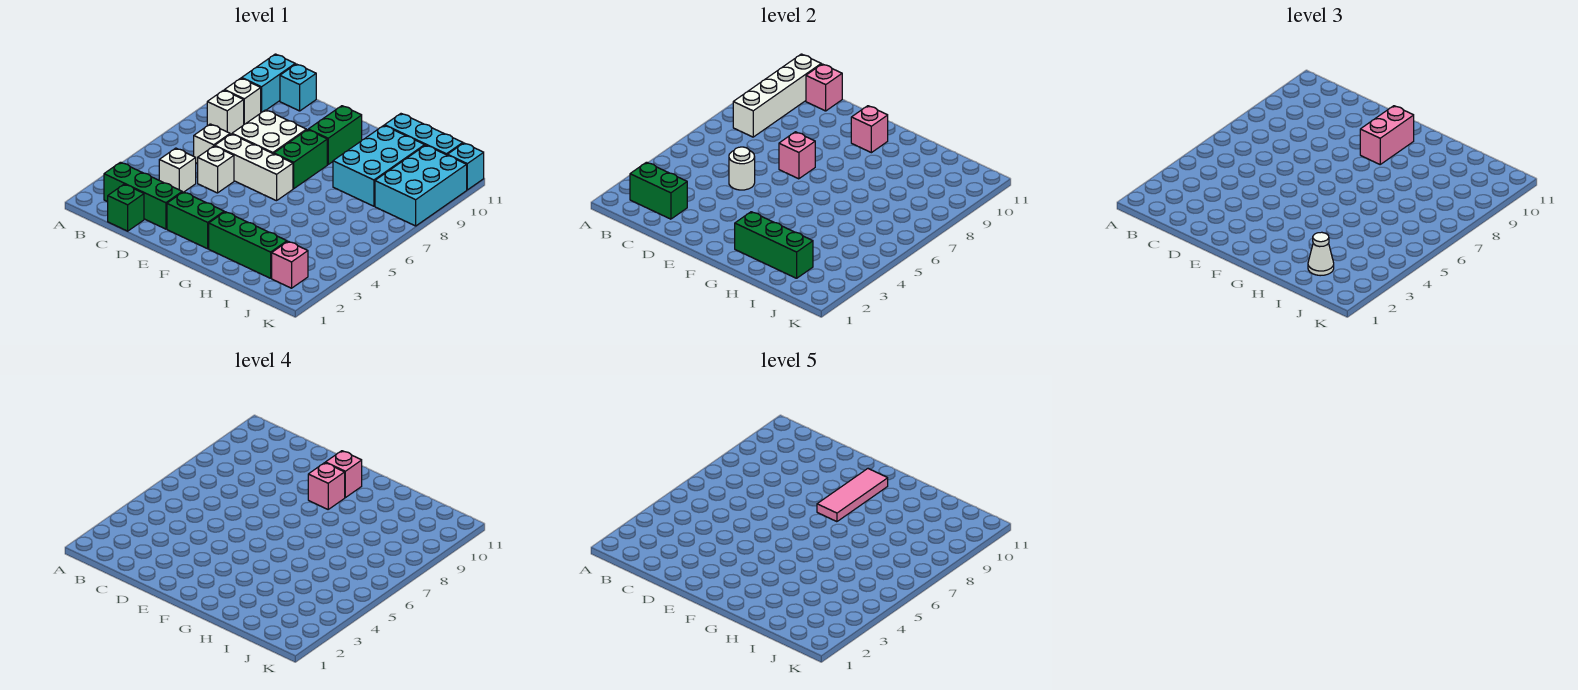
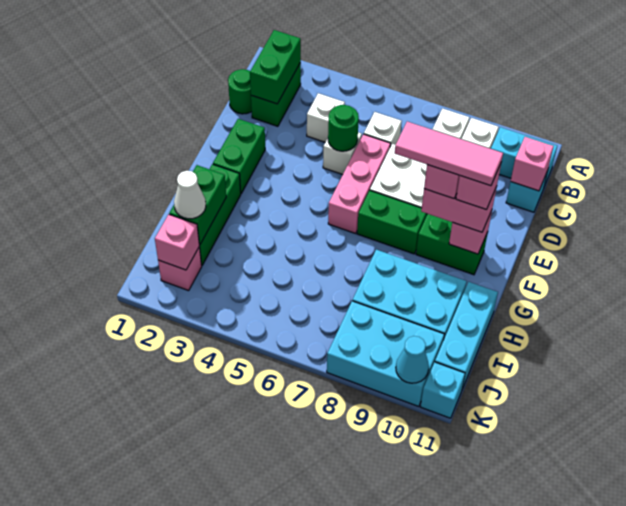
green 1x3 brick [104,162,182,229] -> green 1x2 brick [251,63,301,126]
white 1x4 brick [733,54,821,137] -> none
green 1x1 brick [108,184,144,231] -> green 1x1 round brick [228,69,252,114]
white 1x1 round brick [729,147,755,190] -> green 1x1 round brick [328,105,359,151]
white 1x3 brick [215,134,293,201] -> pink 1x3 brick [328,134,391,233]
pink 1x1 brick [779,132,815,179] -> pink 1x1 brick moved to [155,215,199,270]
green 1x3 brick [735,212,813,278] -> green 1x2 brick [169,165,226,245]
none -> cyan 1x1 cone [396,336,429,383]

